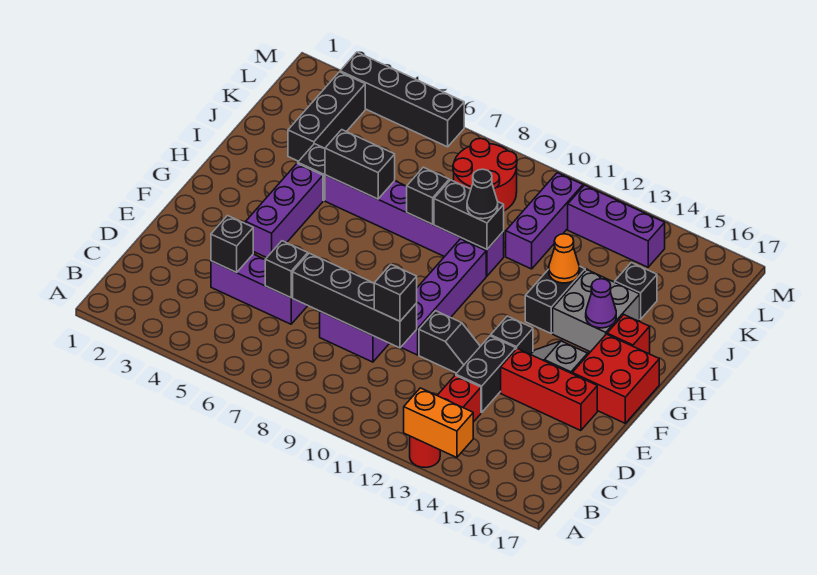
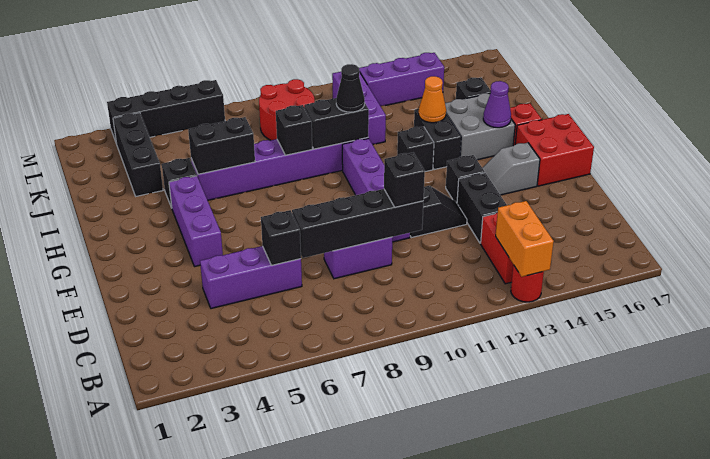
orange 1x2 brick [404,388,473,458] -> orange 1x2 brick turned to [496,201,554,277]
black 1x1 brick [211,216,253,272] -> black 1x1 brick moved to [397,127,434,172]
red 1x3 brick [501,349,597,431] -> none

